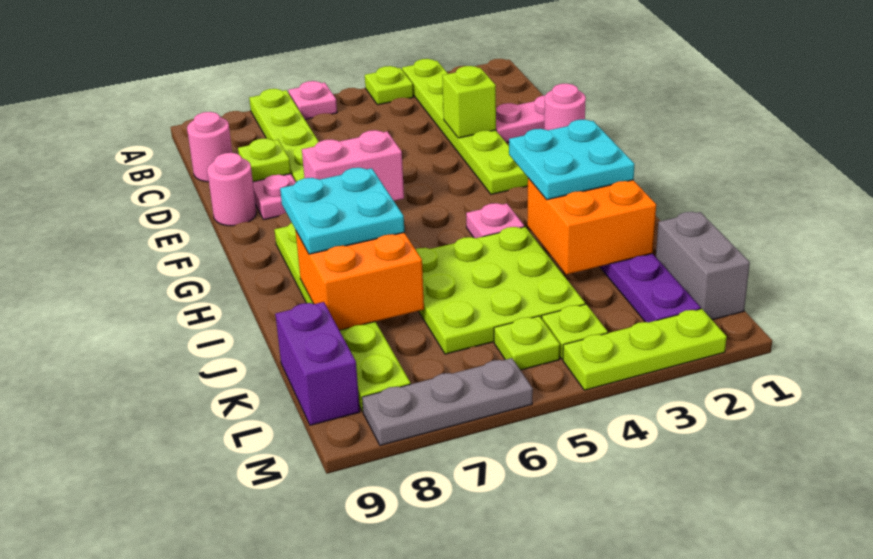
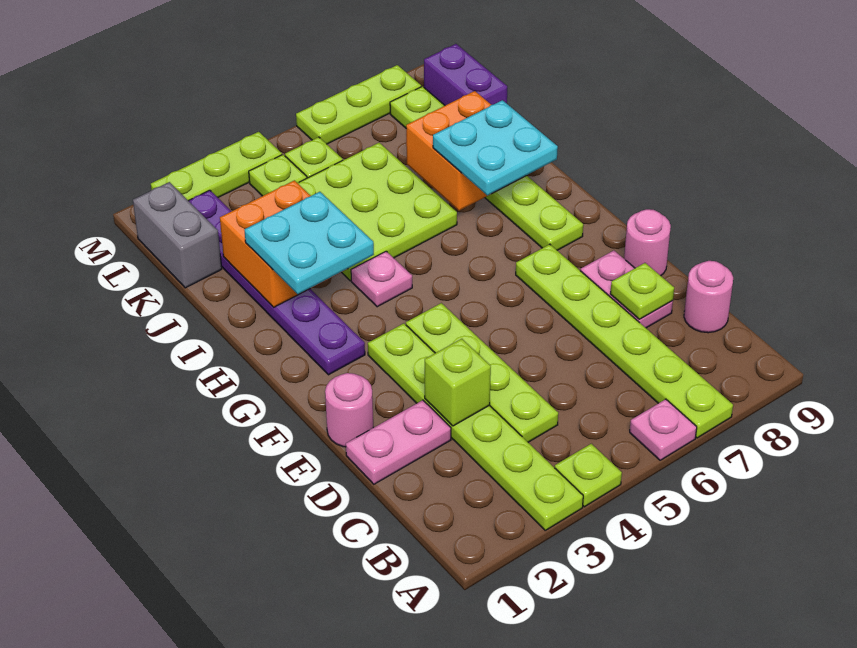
none -> lime 1x4 plate [406,303,558,442]
pink 1x2 brick [302,130,404,201] -> none
grey 1x3 plate [362,358,533,445] -> lime 1x3 plate [296,65,422,144]

